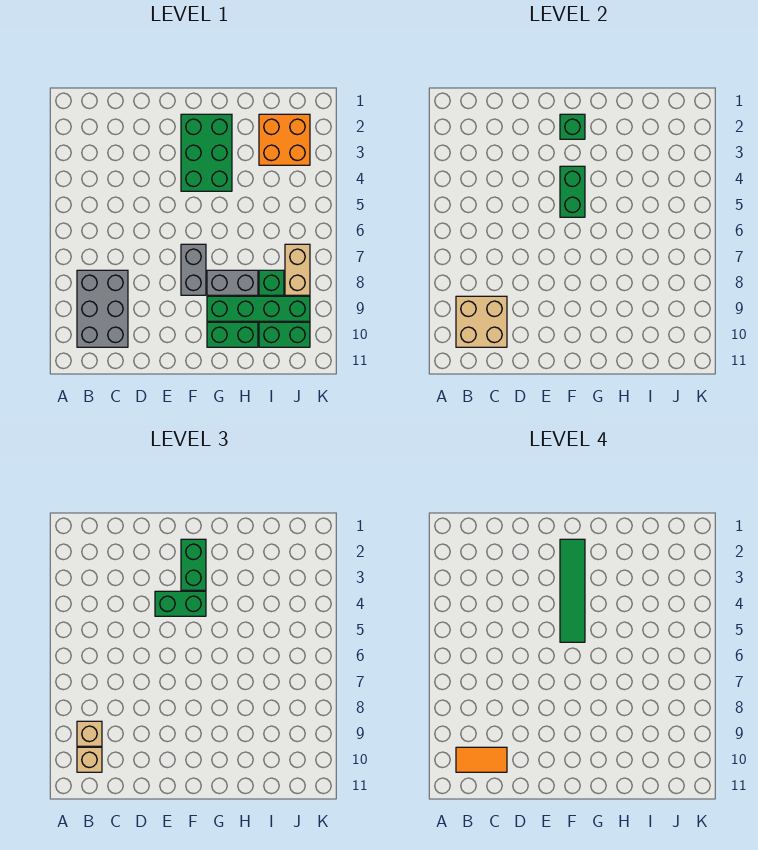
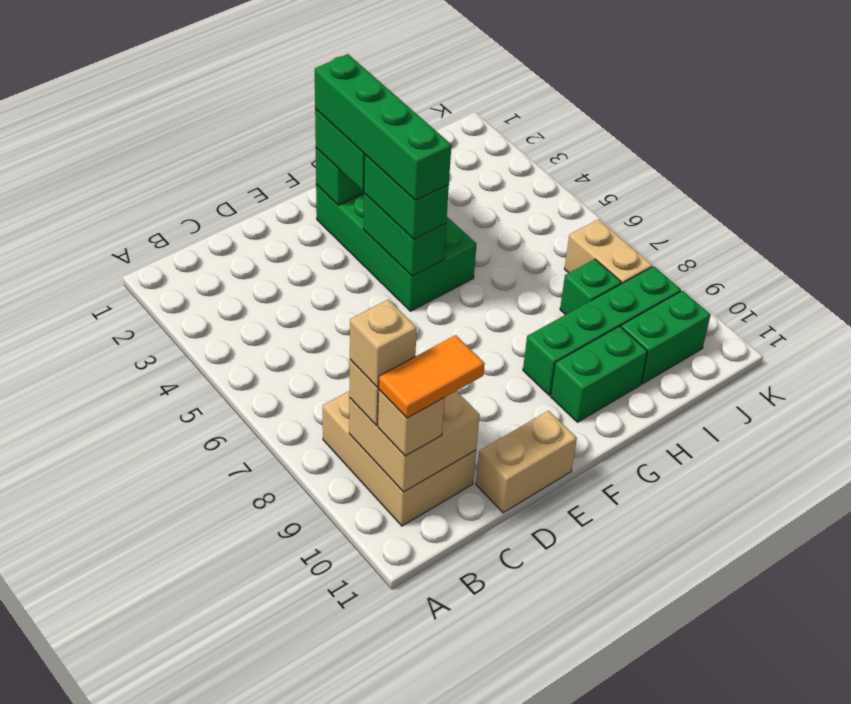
grey 2x3 brick [77,270,128,347] -> tan 2x3 brick [323,391,476,526]
none -> tan 1x1 brick [350,299,417,387]
none -> tan 1x2 brick [476,411,577,513]
green 1x2 brick [155,591,206,616] -> green 1x2 brick turned to [364,155,449,239]
green 2x3 brick [181,114,232,191] -> green 2x4 brick [316,185,477,311]
green 1x4 tile [560,539,585,642] -> green 1x4 brick [315,54,451,200]
grey 1x2 brick [181,244,206,295] -> none
grey 1x2 brick [207,270,258,295] -> none
orange 2x2 brick [259,114,310,165] -> none

